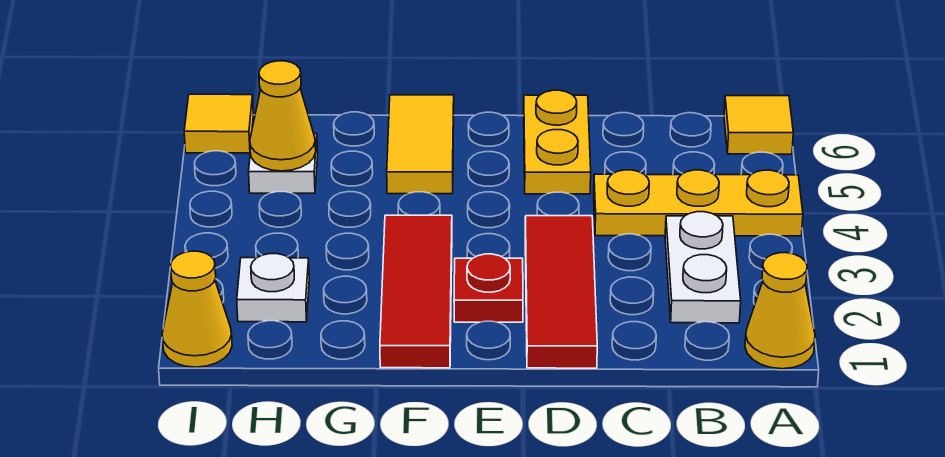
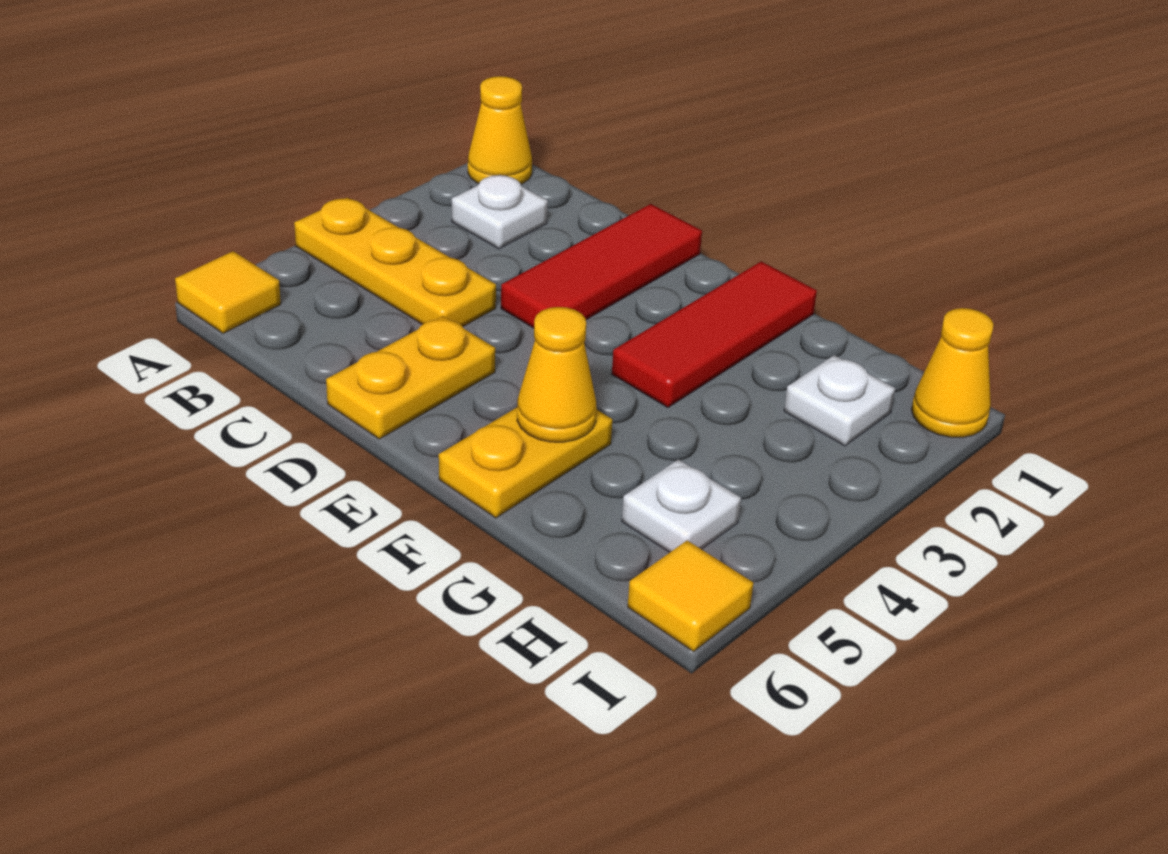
white 1x2 plate [665,212,741,323] -> white 1x1 plate [452,175,548,249]
red 1x1 plate [454,254,523,322] -> none
yellow 1x2 tile [387,95,454,194] -> yellow 1x2 plate [439,408,612,518]
yellow 1x1 cone [250,61,316,171] -> yellow 1x1 cone moved to [517,307,597,442]

